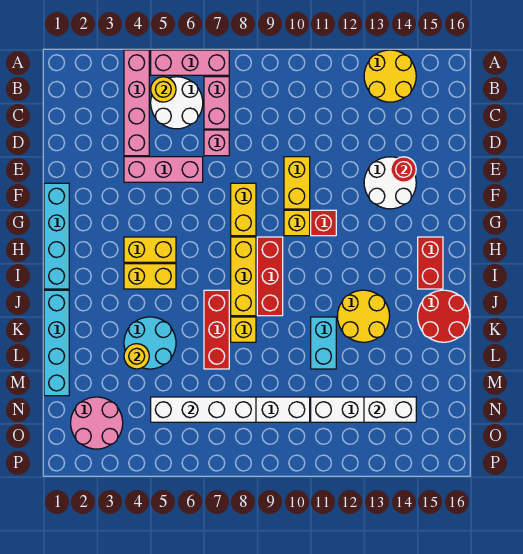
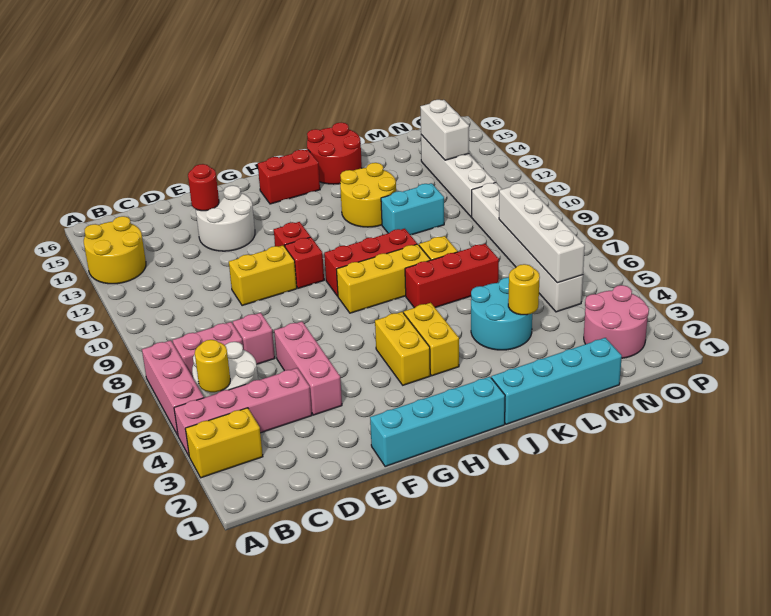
yellow 1x2 brick [231,183,256,236] -> yellow 1x2 brick moved to [185,408,263,478]
yellow 1x1 brick [284,210,310,236] -> red 1x1 brick [285,237,324,288]

